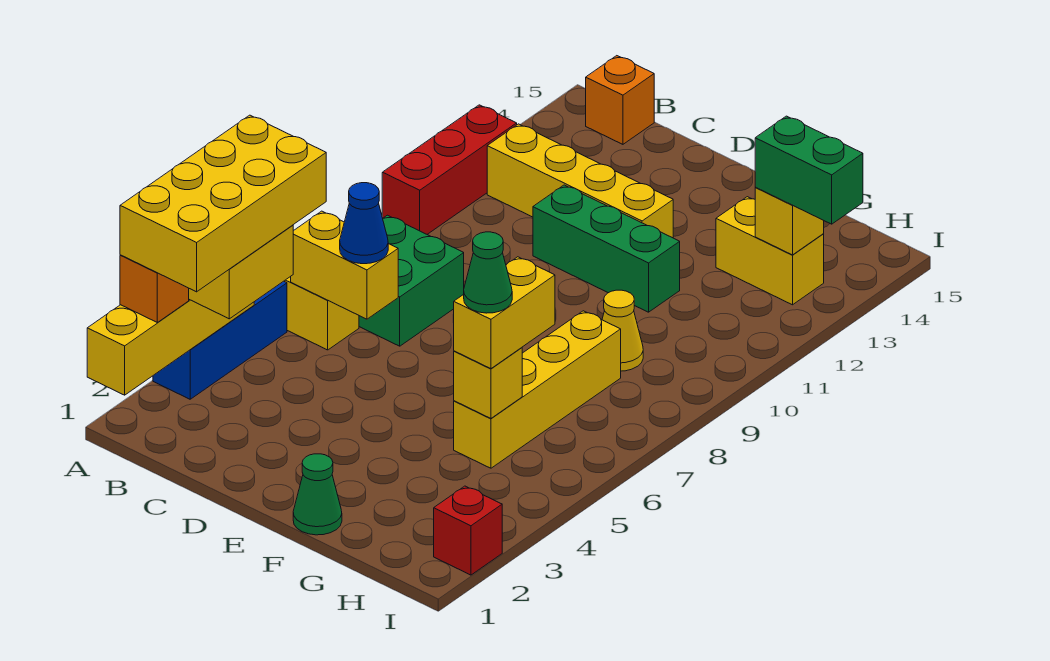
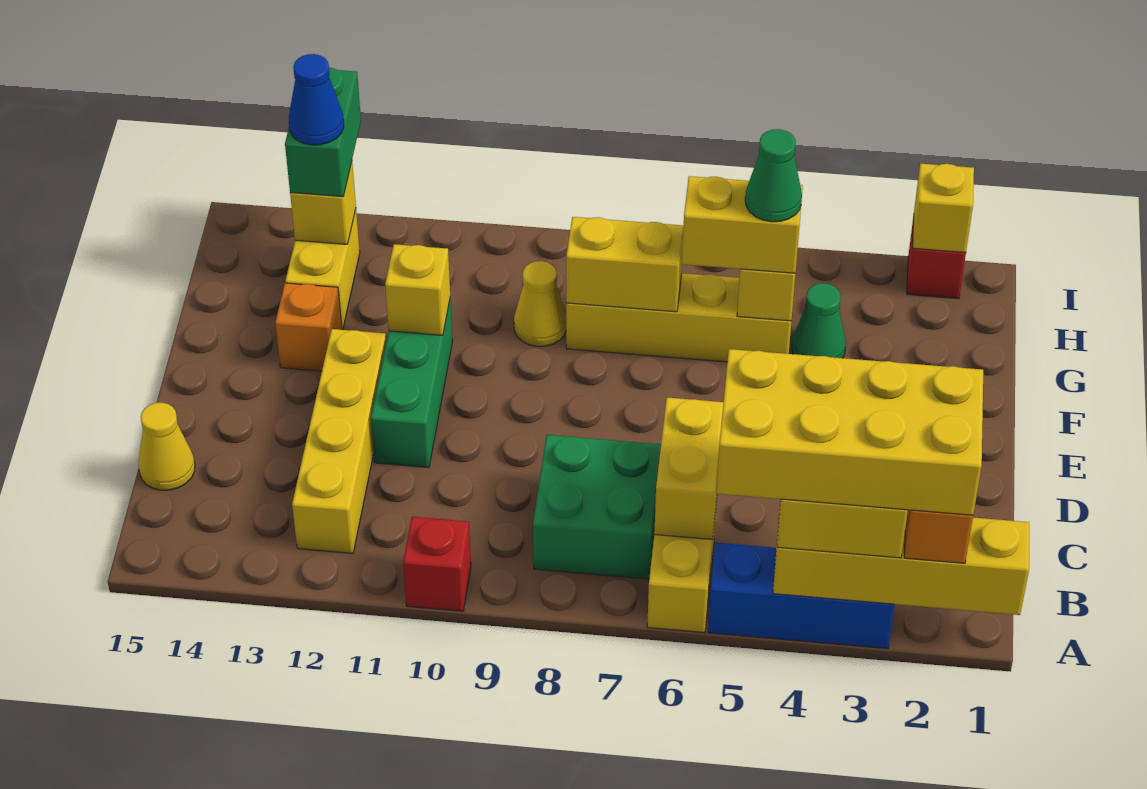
red 1x3 brick [382,105,517,234] -> red 1x1 brick [403,517,471,611]
orange 1x1 brick [586,56,654,144] -> orange 1x1 brick moved to [275,283,342,371]
blue 1x1 cone [340,183,388,264] -> blue 1x1 cone moved to [289,54,344,145]
none -> yellow 1x1 cone [138,403,195,490]
green 1x1 cone [293,454,342,535] -> green 1x1 cone moved to [792,283,846,358]
none -> yellow 1x1 brick [385,244,450,335]
none -> yellow 1x2 brick [566,217,684,312]
none -> yellow 1x1 brick [913,163,974,252]

